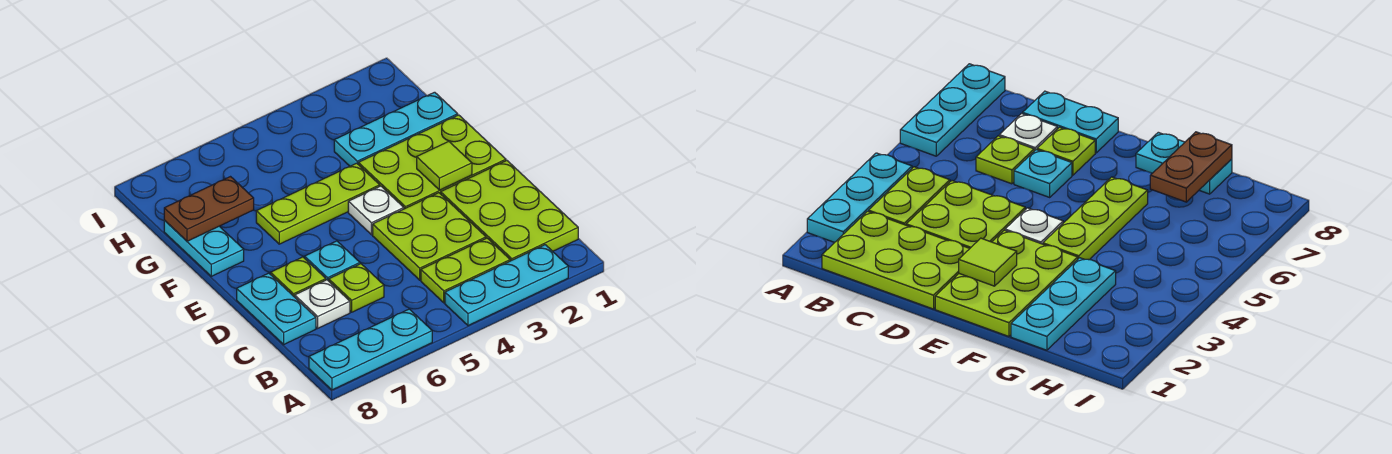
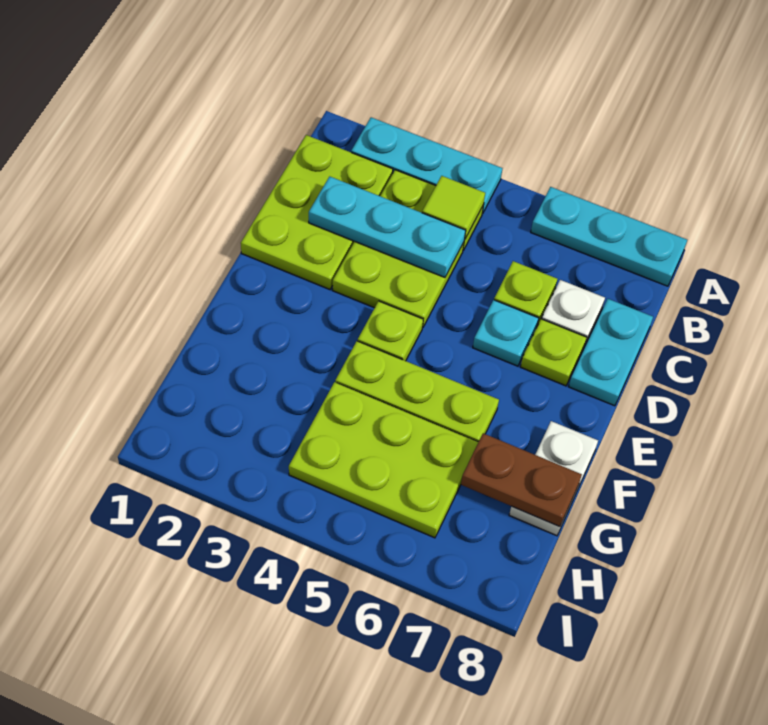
lime 2x3 plate [358,115,506,209] -> lime 2x3 plate moved to [289,382,478,538]
lime 1x1 tile [417,141,472,190] -> lime 1x1 tile moved to [422,176,485,239]
white 1x1 plate [348,186,404,235] -> lime 1x1 plate [358,301,423,361]
cyan 1x2 plate [164,220,244,276] -> white 1x2 plate [509,421,598,536]
cyan 1x3 plate [334,92,458,166] -> cyan 1x3 plate moved to [309,177,466,277]

